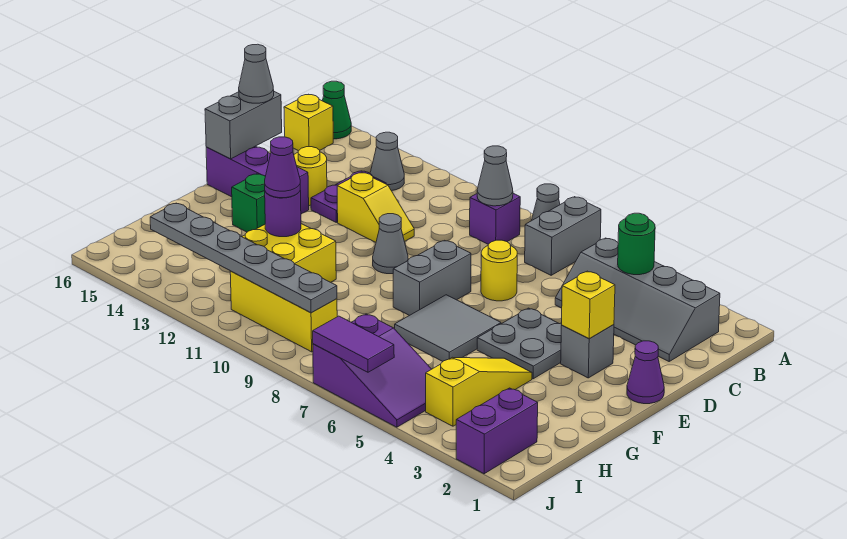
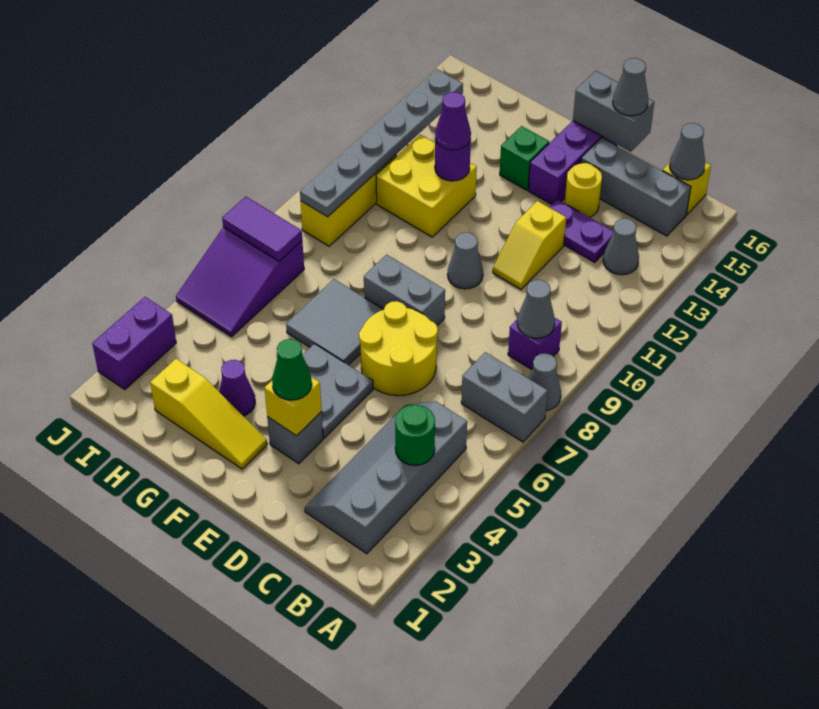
green 1x1 cone [323,81,351,139] -> green 1x1 cone moved to [272,339,312,400]
none -> grey 1x3 brick [581,138,691,236]
none -> grey 1x1 cone [670,123,705,180]
yellow 1x1 round brick [481,240,517,301] -> yellow 2x2 round brick [359,301,438,396]
purple 1x1 cone [627,341,664,404] -> purple 1x1 cone moved to [219,360,255,416]
yellow 1x3 slope [426,358,532,426] -> yellow 1x3 slope moved to [150,359,267,469]
purple 1x2 brick [456,388,538,474] -> purple 1x2 brick turned to [92,297,176,390]
purple 1x2 tile [313,316,394,372] -> purple 1x2 tile turned to [222,197,302,261]

